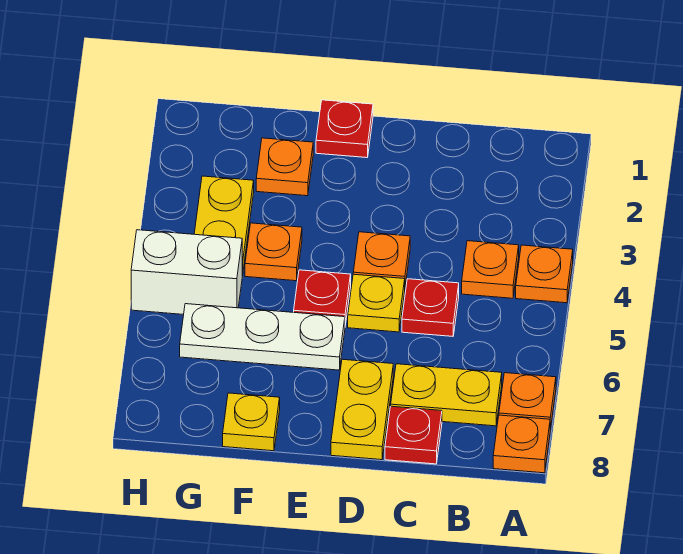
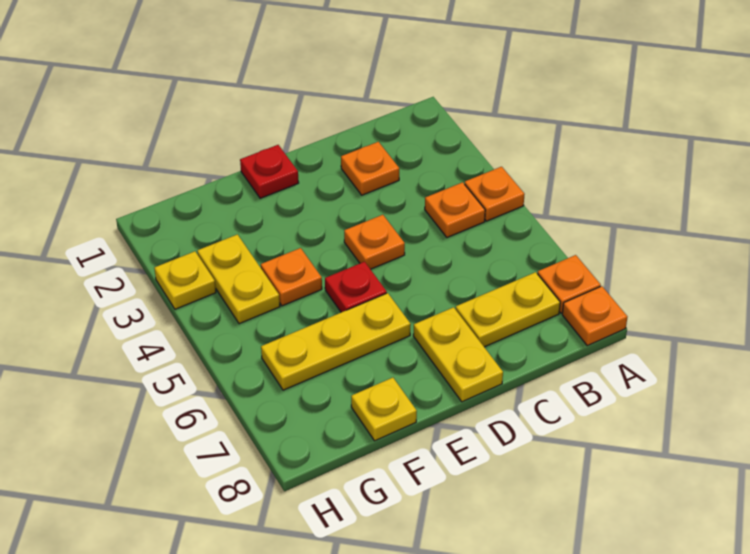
red 1x1 plate [402,279,459,336] -> none
red 1x1 plate [385,406,442,464] -> none
yellow 1x1 plate [348,274,405,332] -> yellow 1x1 plate moved to [154,251,216,309]
white 1x3 plate [180,304,345,370] -> yellow 1x3 plate [261,293,411,390]
orange 1x1 plate [256,138,313,196] -> orange 1x1 plate moved to [341,142,399,195]
white 1x2 brick [131,230,242,315] -> none

